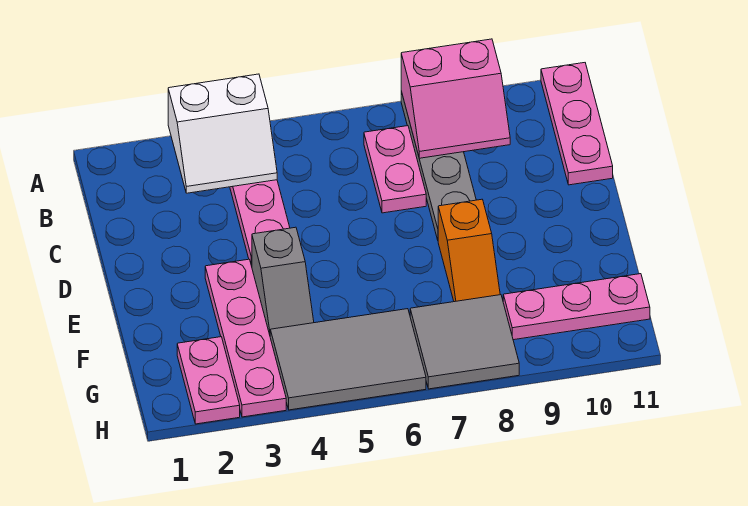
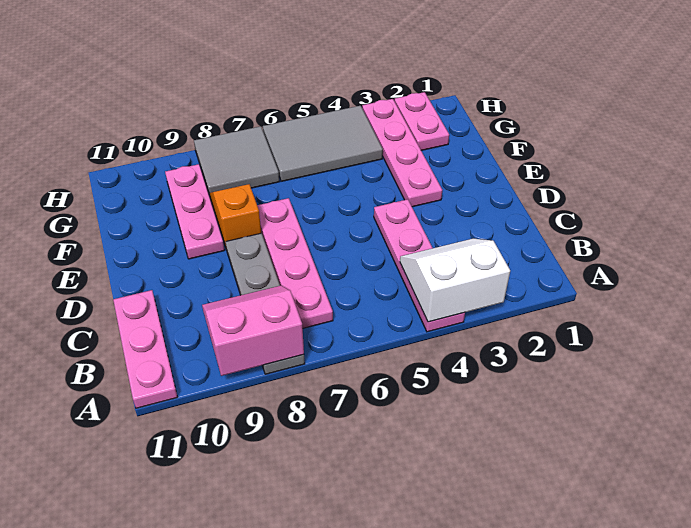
pink 1x2 plate [364,126,426,213] -> pink 1x4 plate [257,198,333,328]
grey 1x2 slope [252,227,314,335] -> none
pink 1x3 plate [503,274,650,340] -> pink 1x3 plate turned to [165,164,224,259]

